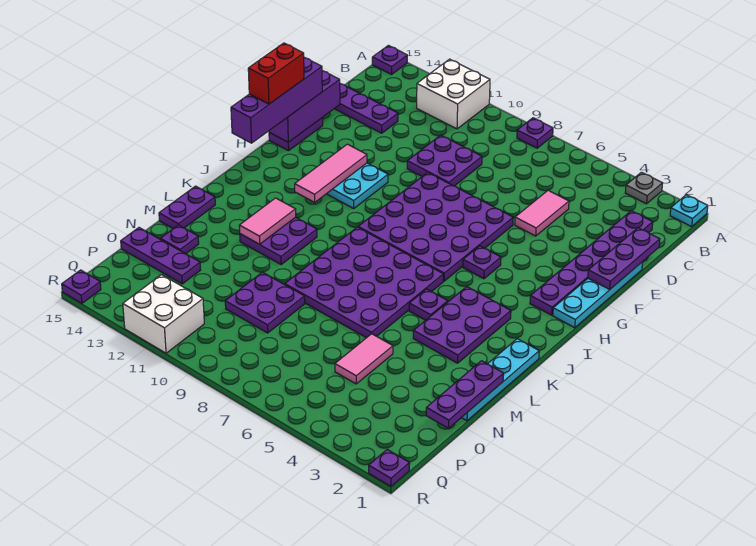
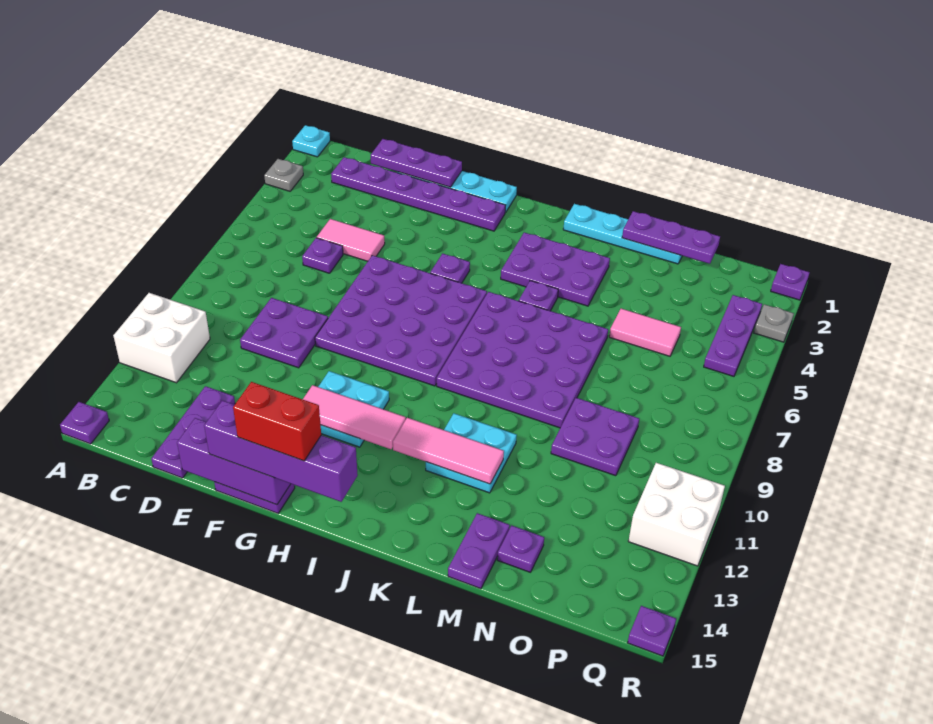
purple 1x1 plate [517,118,553,148] -> purple 1x1 plate moved to [302,238,343,273]
purple 2x2 plate [240,217,317,264] -> cyan 2x2 plate [426,413,517,493]
pink 1x2 tile [239,198,296,244] -> pink 1x3 tile [393,418,504,484]
purple 1x2 plate [159,186,215,229] -> purple 1x2 plate turned to [448,513,510,589]
purple 1x3 plate [121,228,201,284] -> purple 1x3 plate moved to [704,295,762,376]
none -> grey 1x1 plate [754,304,794,342]

